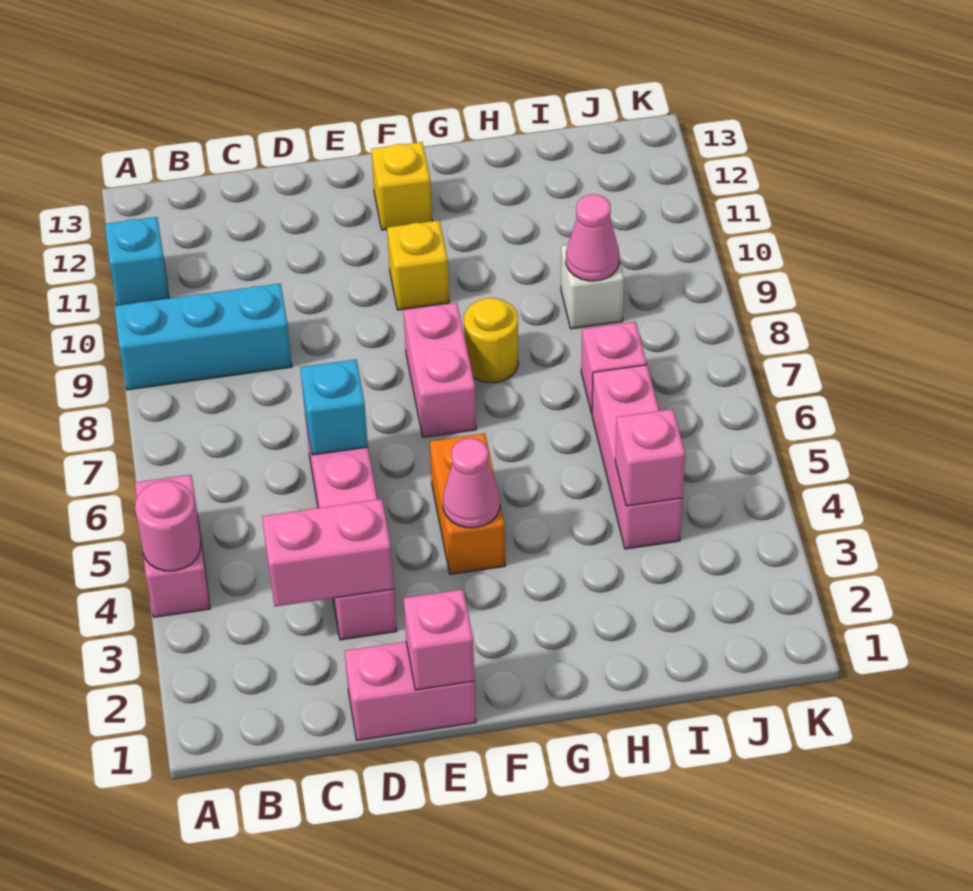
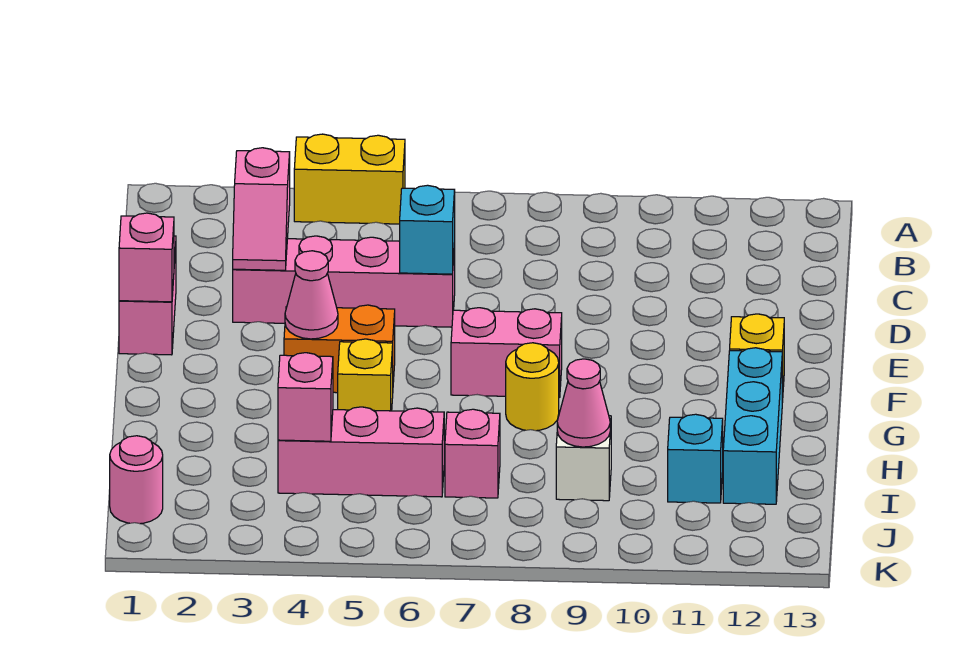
pink 1x2 brick [135,475,210,617] -> yellow 1x2 brick [294,134,405,224]
pink 1x1 round brick [135,481,201,571] -> pink 1x1 round brick moved to [110,436,163,524]
cyan 1x3 brick [114,284,292,390] -> cyan 1x3 brick moved to [723,348,782,504]
cyan 1x1 brick [105,217,169,305] -> cyan 1x1 brick moved to [668,414,723,503]
pink 1x2 brick [262,499,394,606] -> pink 1x2 slope [233,148,290,270]
yellow 1x1 brick [387,220,449,310] -> yellow 1x1 brick moved to [338,339,393,411]

